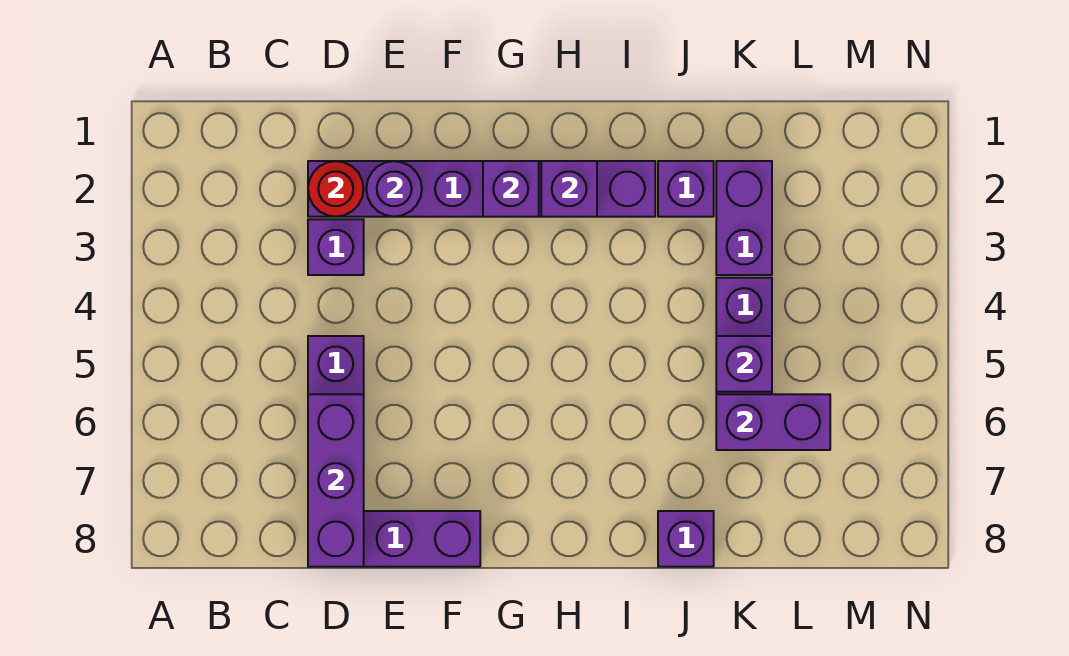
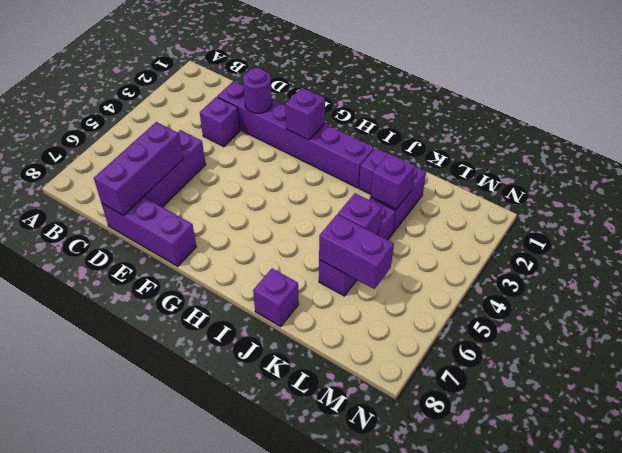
red 1x1 round brick [308,161,363,217] -> none
purple 1x1 brick [541,161,597,217] -> purple 1x1 brick moved to [371,153,415,209]

